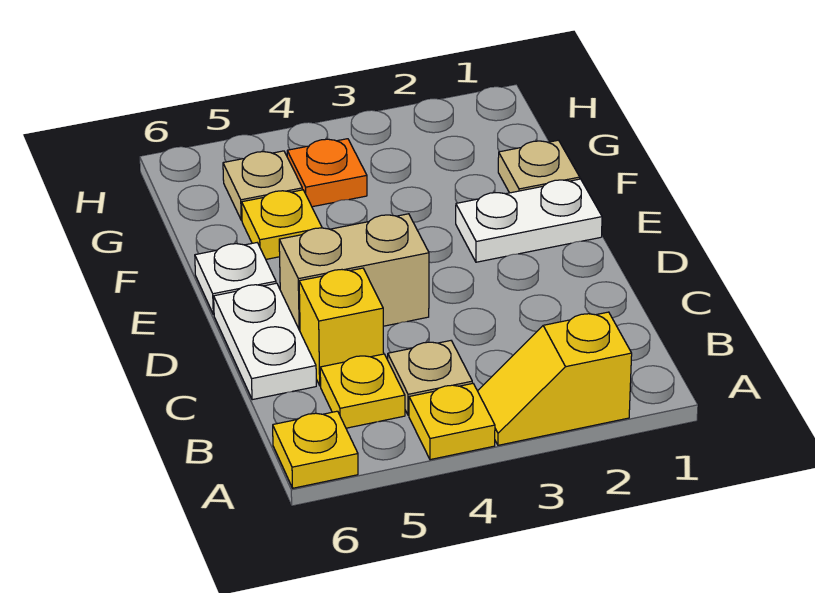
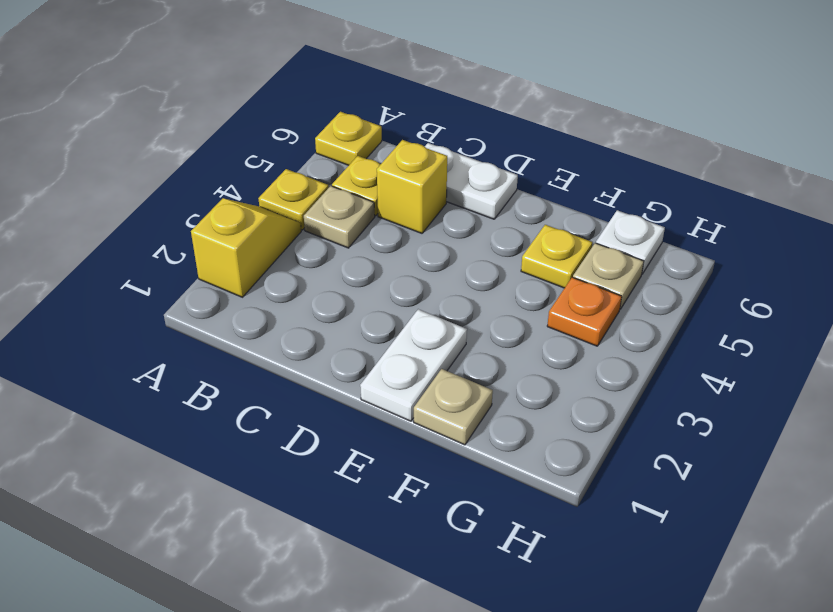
tan 1x2 brick [279,214,429,331] -> none
white 1x1 plate [195,243,276,315] -> white 1x1 plate moved to [596,210,665,274]

